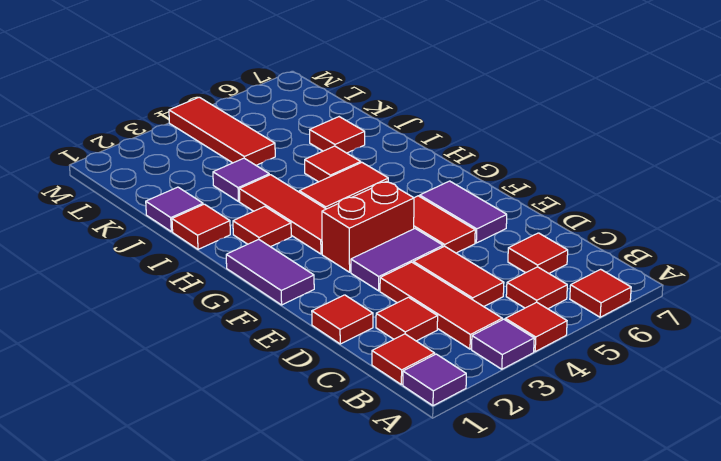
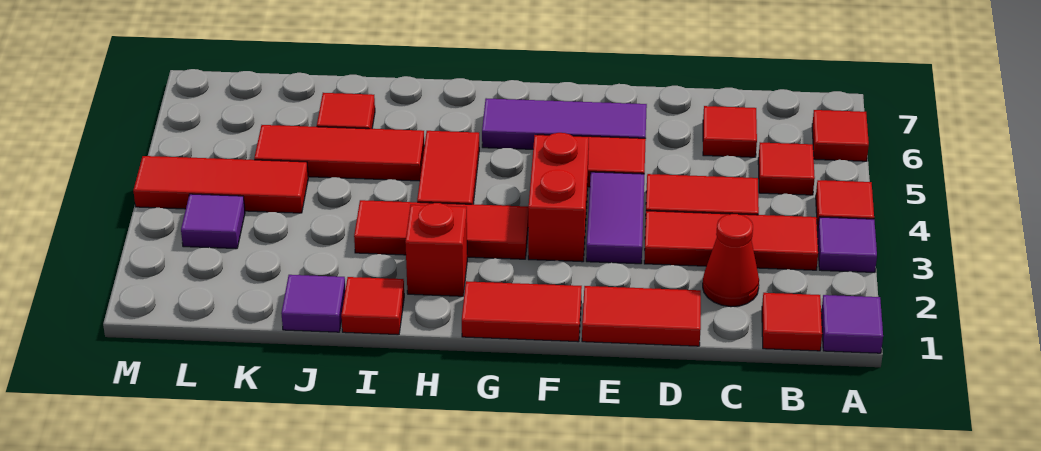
red 1x1 tile [376,297,438,341] -> red 1x1 cone [703,214,759,307]
red 1x1 tile [312,295,373,344] -> red 1x2 tile [582,286,701,346]
purple 1x2 tile [420,181,507,243] -> purple 1x3 tile [482,98,647,149]
purple 1x2 tile [226,239,314,305] -> red 1x2 tile [462,281,582,342]
red 1x1 tile [233,206,291,247] -> red 1x1 brick [405,203,467,296]
red 1x1 tile [305,146,361,182] -> red 1x3 tile [254,125,424,181]
purple 1x1 tile [213,158,269,201] -> purple 1x1 tile moved to [181,194,245,249]

